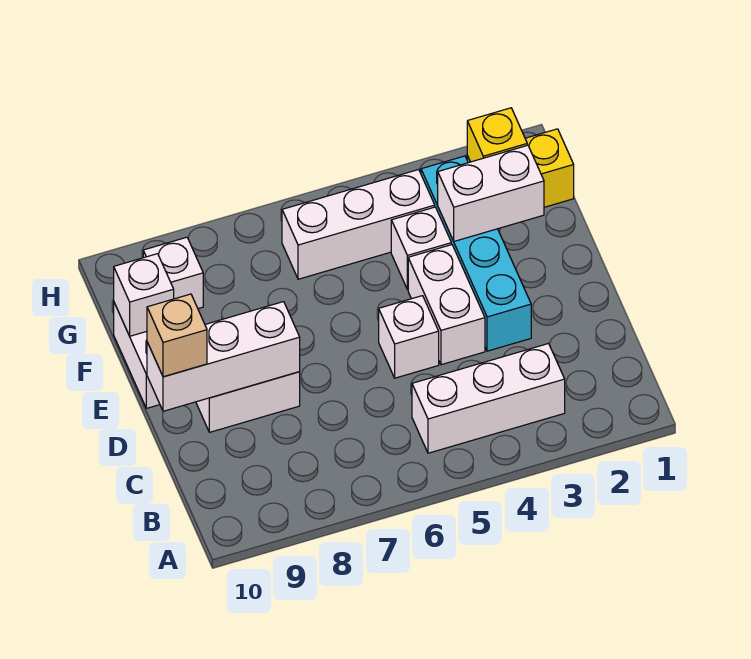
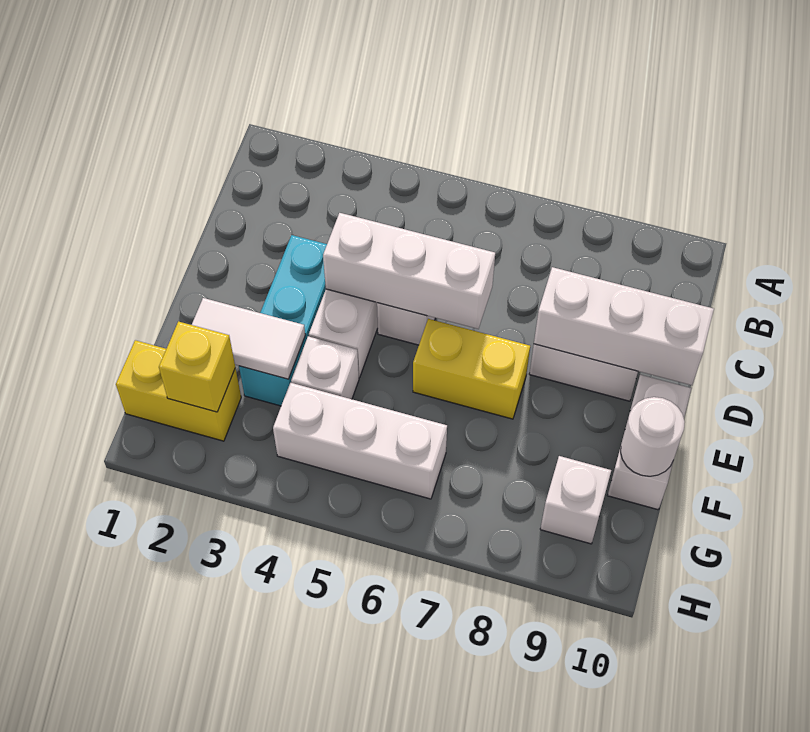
white 1x3 brick [412,344,565,453] -> white 1x3 brick moved to [323,213,495,329]
cyan 1x4 brick [421,156,531,351] -> cyan 1x3 brick [239,235,327,406]
tan 1x1 brick [147,294,207,377] -> none
none -> yellow 1x2 brick [413,319,530,419]
white 1x2 brick [438,145,544,241] -> white 1x2 tile [192,298,305,379]
white 1x1 brick [114,254,174,336] -> white 1x1 round brick [621,397,685,476]

